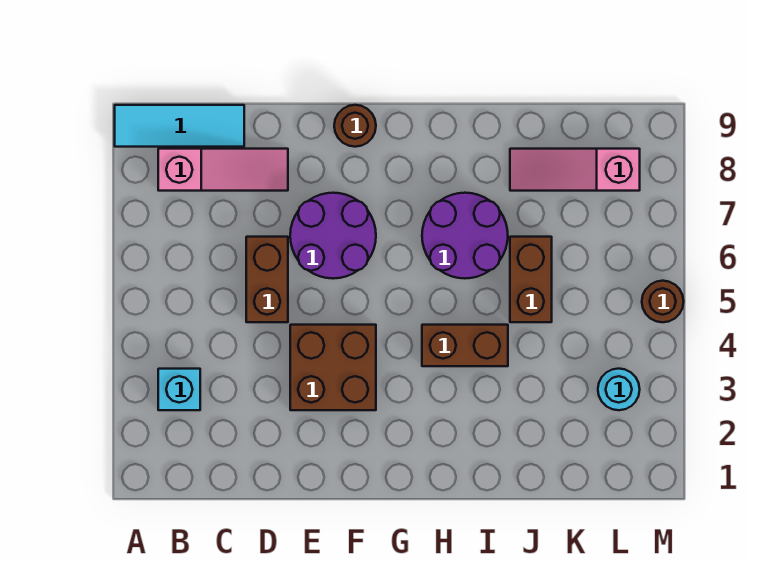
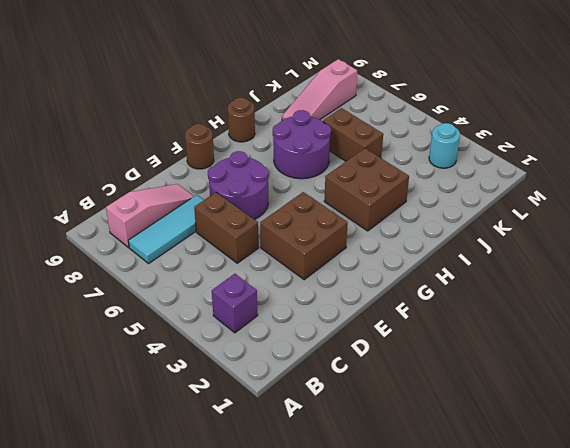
cyan 1x3 tile [115,105,244,147] -> cyan 1x3 tile moved to [128,195,204,264]
cyan 1x1 brick [158,369,200,410] -> purple 1x1 brick [212,274,258,333]
brown 1x2 brick [422,325,508,366] -> brown 2x2 brick [324,148,409,231]
brown 1x1 round brick [642,281,684,322] -> brown 1x1 round brick moved to [228,98,255,142]

